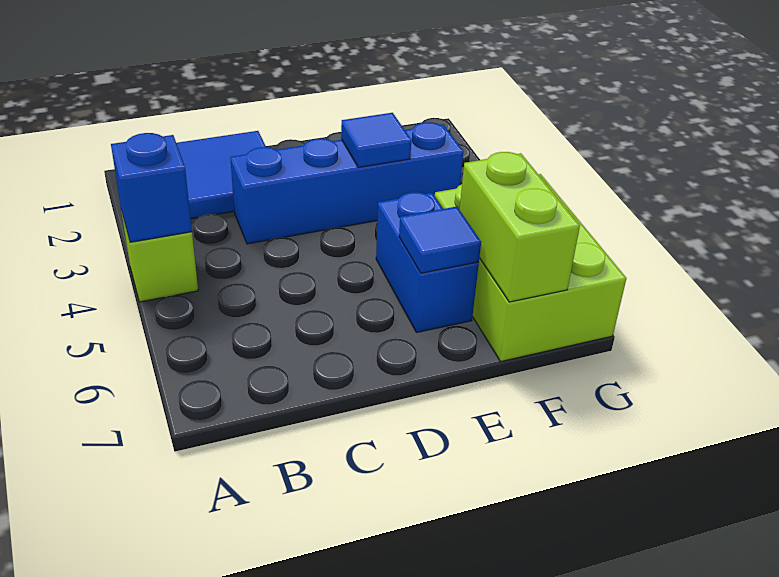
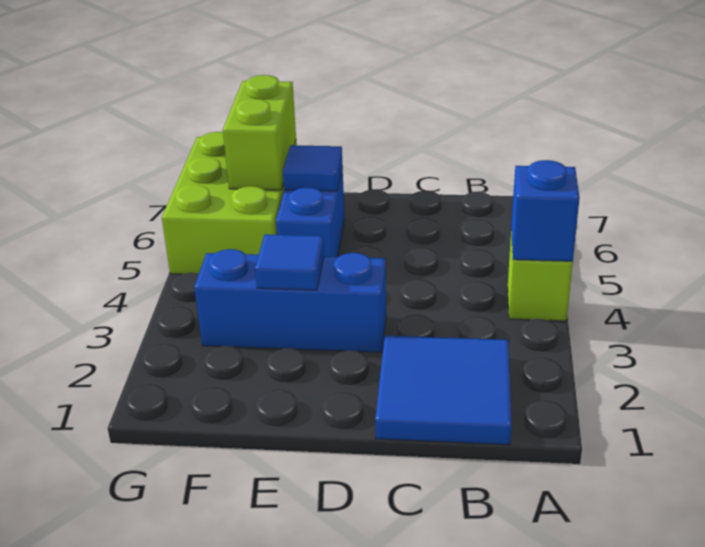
blue 1x4 brick [230,122,463,244] -> blue 1x3 brick [194,249,386,352]

